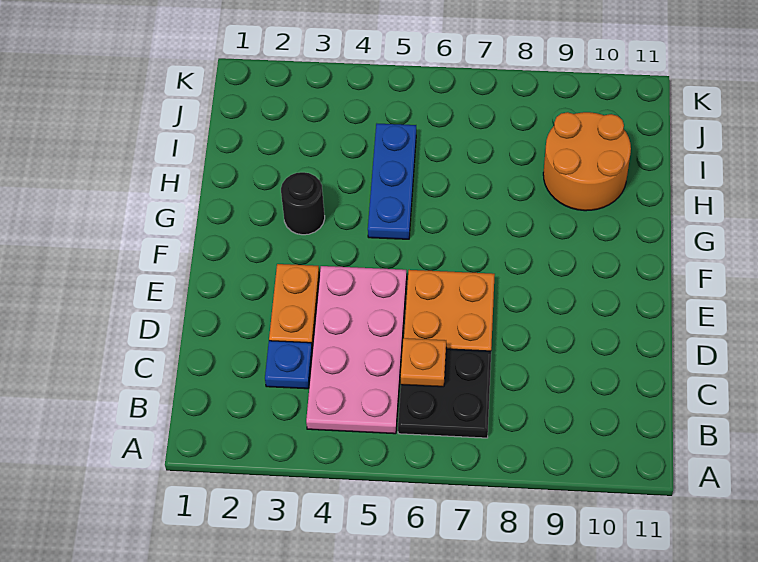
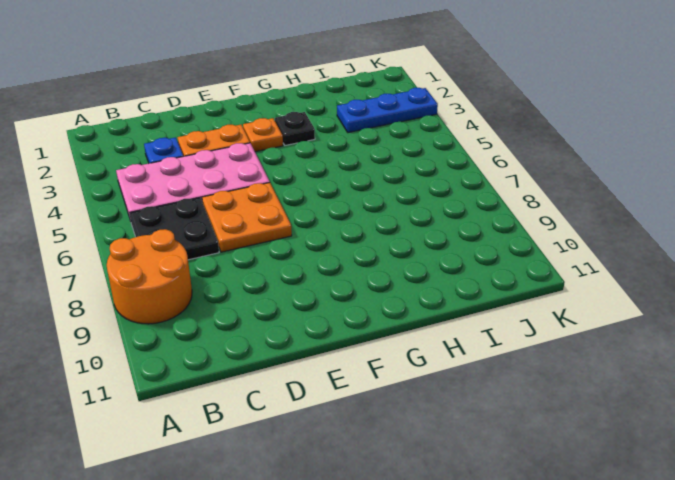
orange 1x1 plate [400,338,446,387] -> orange 1x1 plate moved to [243,118,283,152]
black 1x1 round brick [281,172,325,235] -> black 1x1 plate [275,112,315,145]
blue 1x3 plate [368,124,416,239] -> blue 1x3 plate moved to [337,88,438,133]
orange 2x2 round brick [543,112,631,211] -> orange 2x2 round brick moved to [107,229,192,324]

